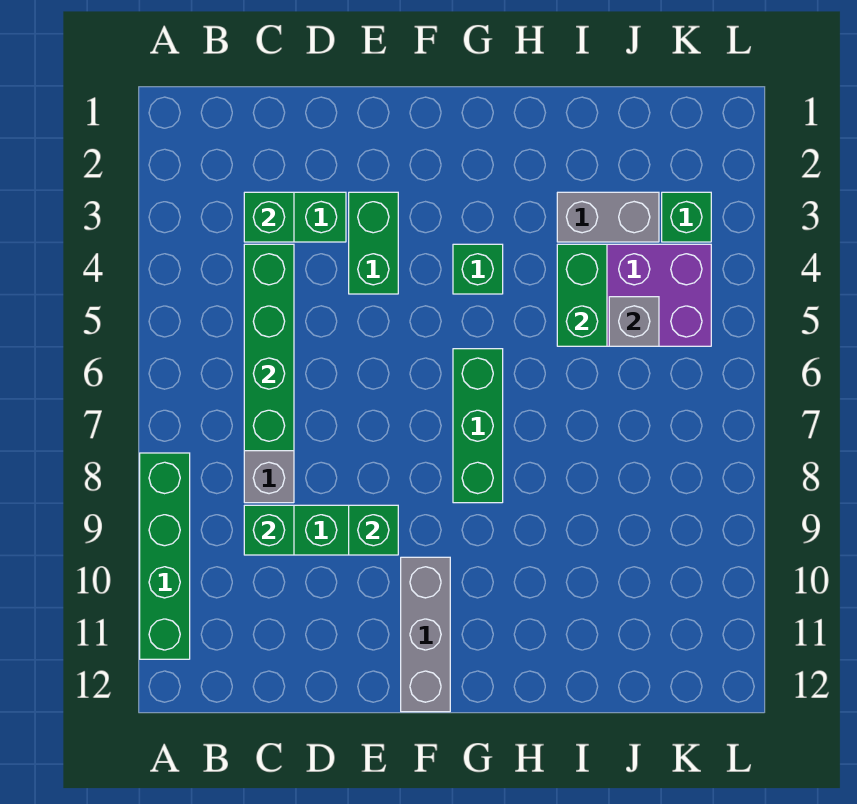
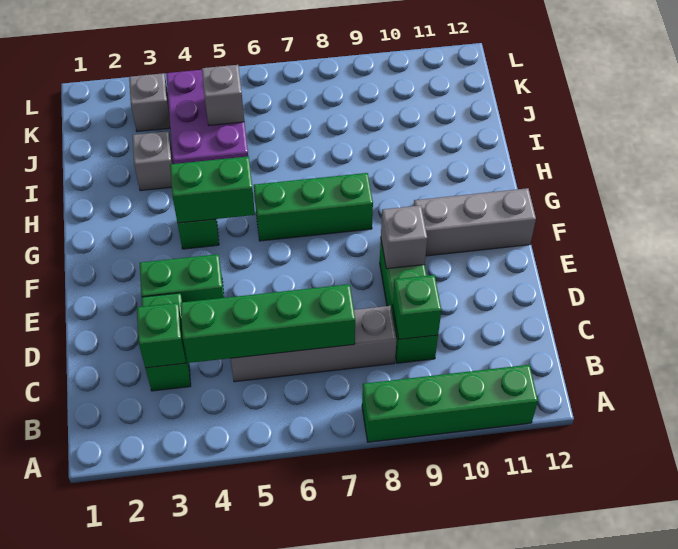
green 1x1 brick [349,505,398,555] -> grey 1x1 brick [381,205,427,269]
grey 1x2 brick [557,192,659,242] -> grey 1x1 brick [132,131,173,191]
green 1x2 brick [557,244,607,346] -> green 1x2 brick moved to [170,156,255,223]
green 1x1 brick [662,192,711,242] -> grey 1x1 brick [129,73,170,132]

